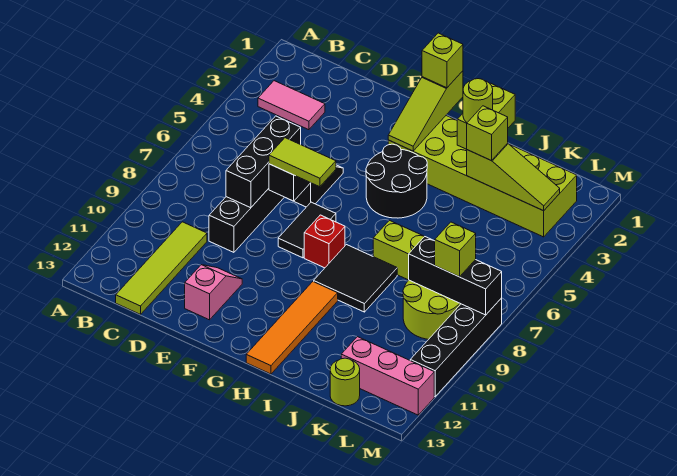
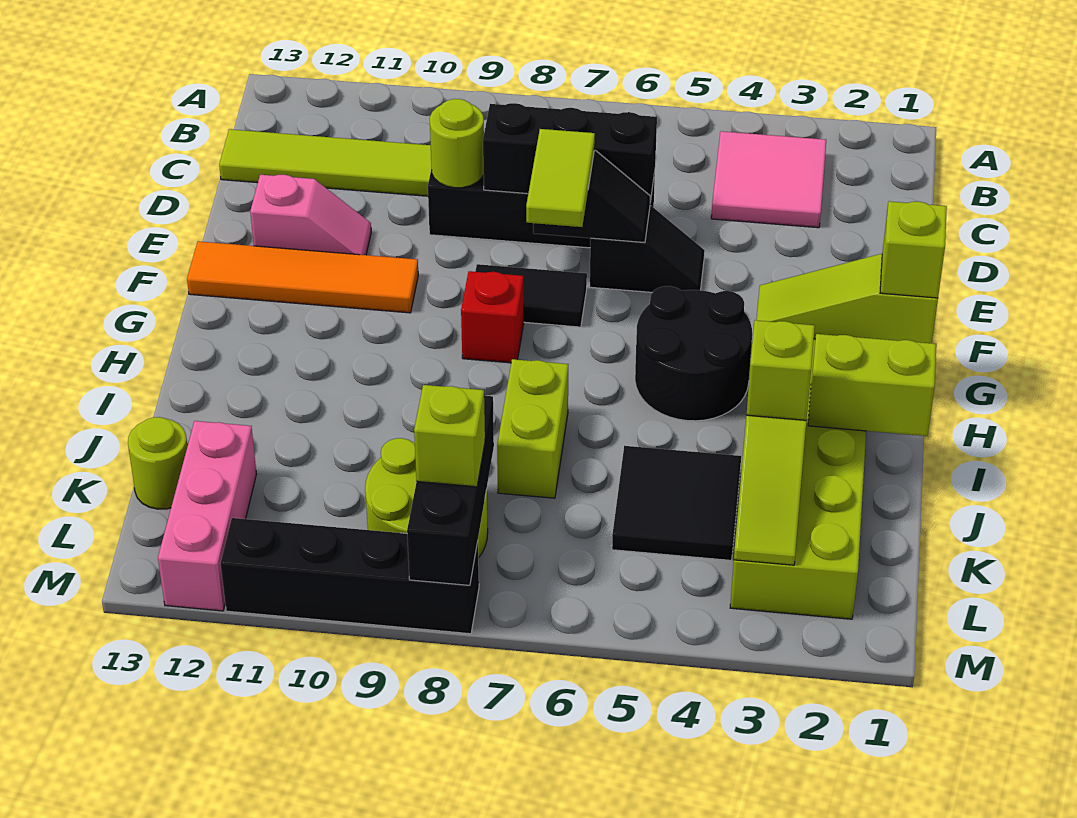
pink 1x2 tile [258,81,325,130] -> pink 2x2 tile [711,131,826,228]
black 2x2 tile [314,245,397,312] -> black 2x2 tile moved to [612,446,741,560]
orange 1x4 tile [246,282,338,374] -> orange 1x4 tile moved to [187,241,418,313]
lime 1x1 round brick [463,79,493,122] -> lime 1x1 round brick moved to [430,99,484,188]

